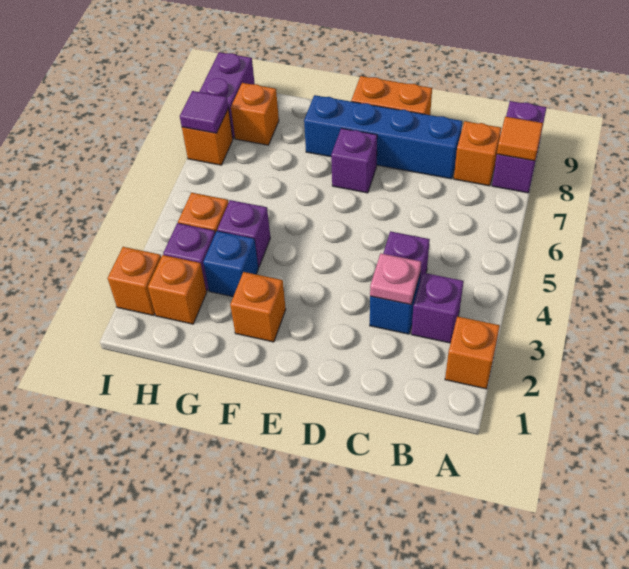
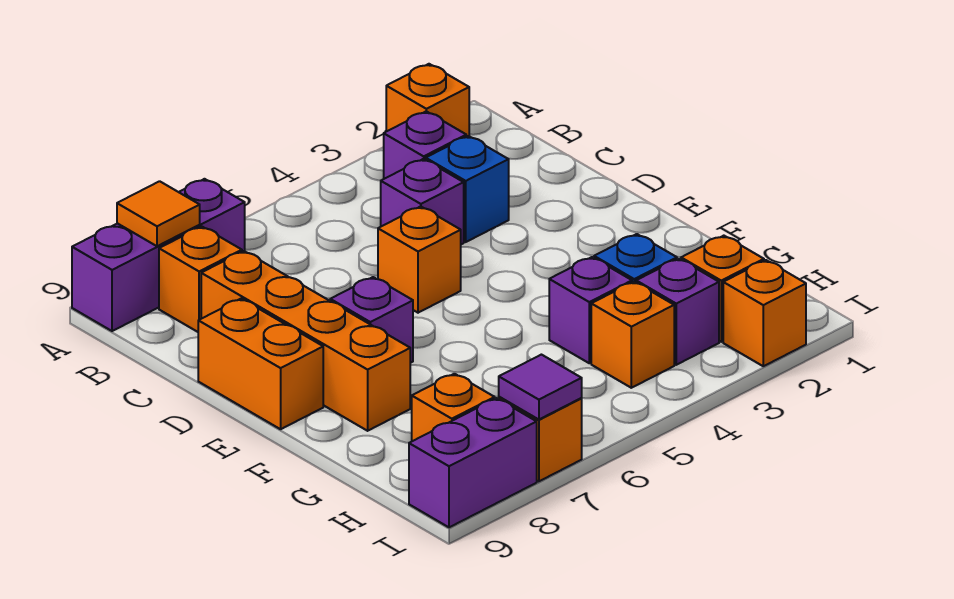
purple 1x2 brick [492,101,547,193] -> purple 1x3 brick [72,179,245,331]
pink 1x1 plate [370,254,421,305] -> none
blue 1x4 brick [304,95,462,179] -> orange 1x4 brick [201,251,410,431]
orange 1x1 brick [230,272,286,342] -> orange 1x1 brick moved to [378,206,461,313]

